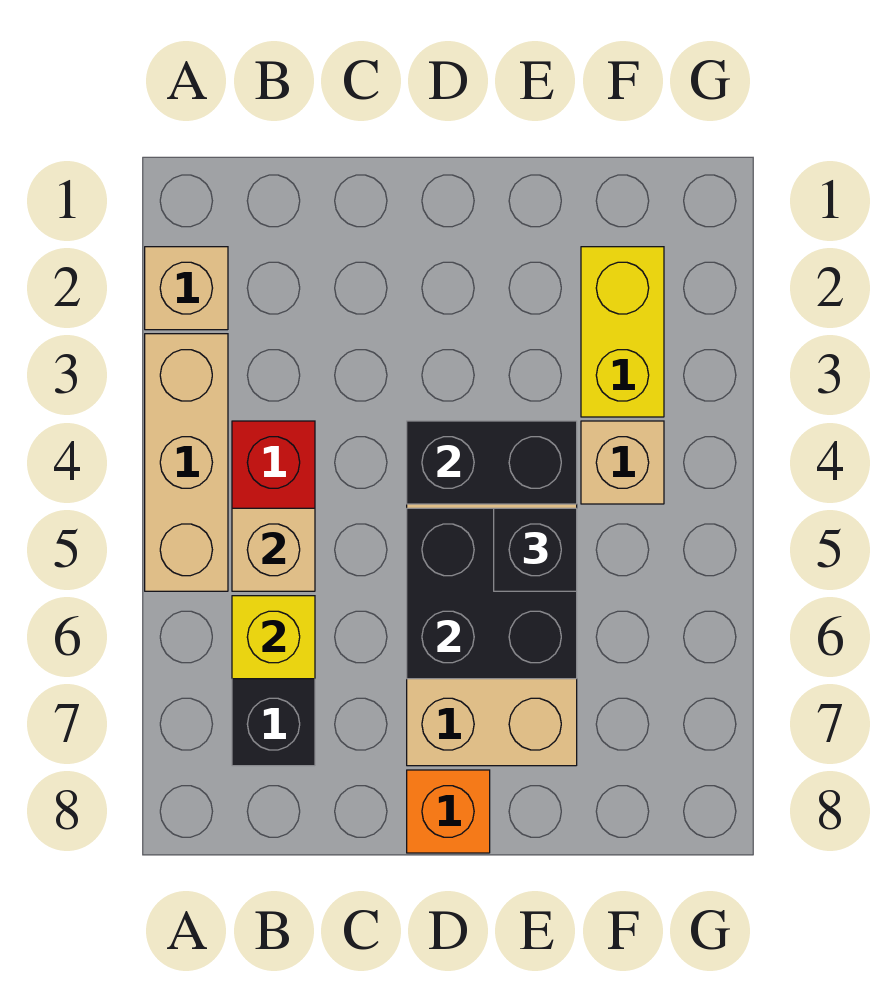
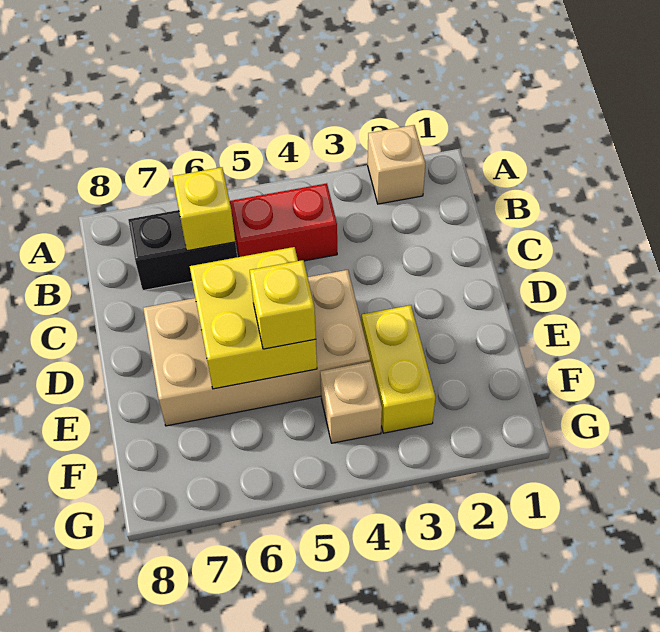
tan 1x3 brick [145,334,228,591] -> none
tan 1x1 brick [232,508,315,591] -> none
black 1x2 brick [407,421,577,504] -> none
black 2x2 brick [407,508,577,679] -> yellow 2x2 brick [190,247,317,389]
orange 1x1 brick [407,770,490,853] -> none
black 1x1 brick [494,508,577,591] -> yellow 1x1 brick [250,260,316,349]
yellow 1x2 brick [581,247,664,417] -> yellow 1x2 brick turned to [362,305,435,433]

